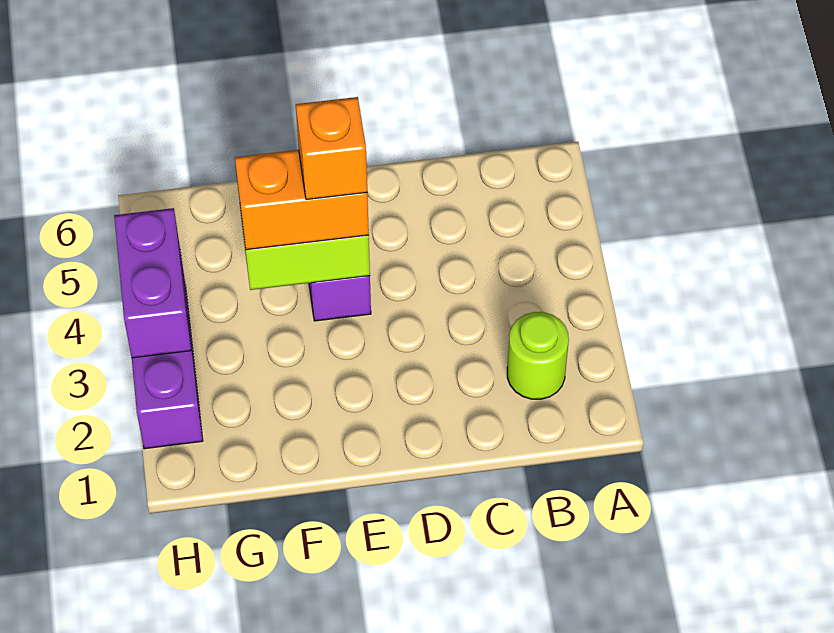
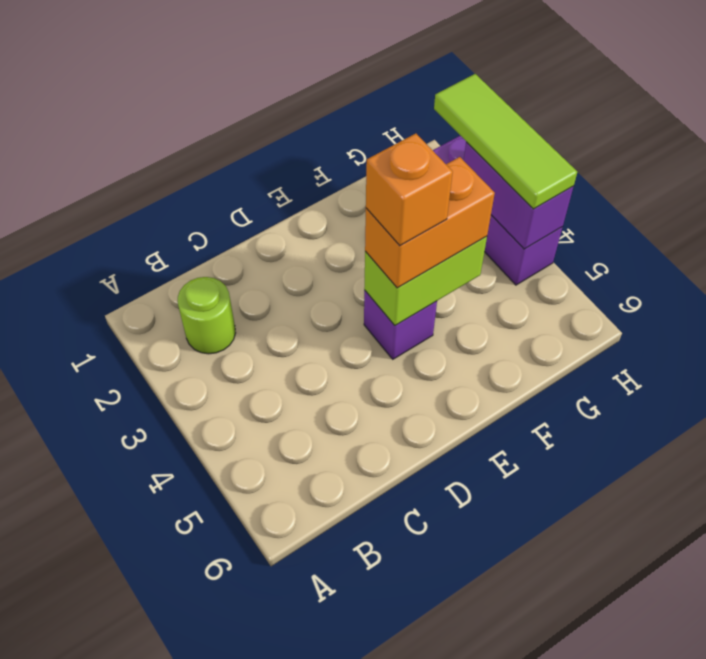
none -> lime 1x3 tile [434,74,577,209]

